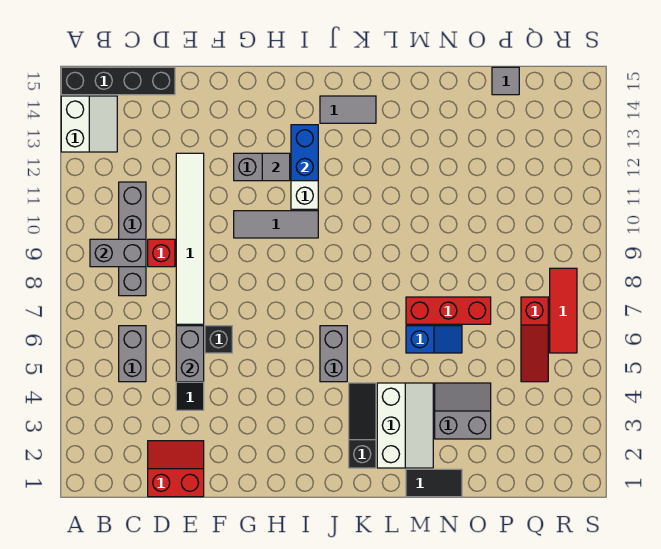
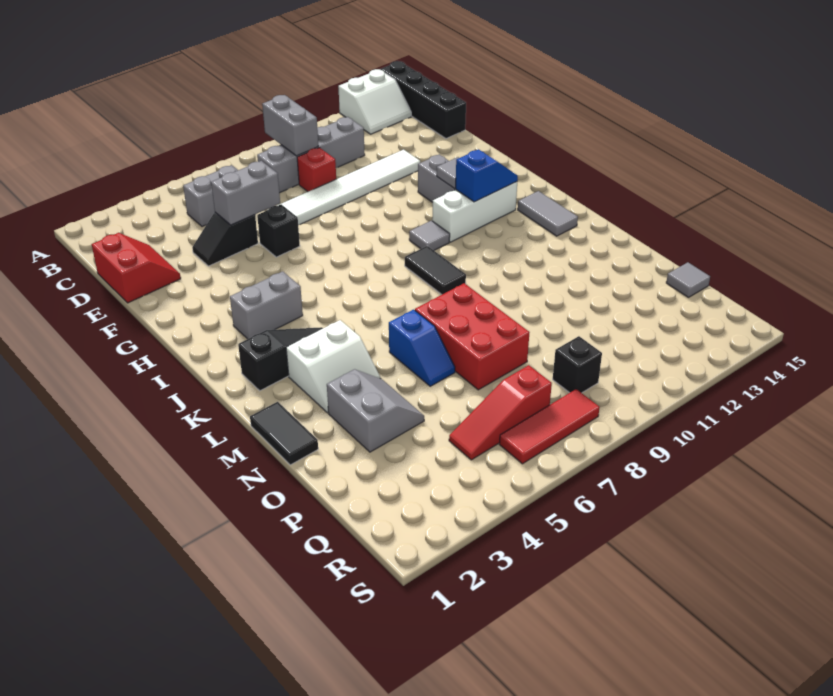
grey 1x3 tile [234,211,318,238] -> grey 1x1 tile [409,221,450,250]
blue 1x2 brick [291,125,318,181] -> blue 1x2 slope [455,149,518,202]
grey 1x2 brick [320,326,347,382] -> grey 1x2 brick moved to [230,271,303,339]
none -> black 1x2 tile [405,246,466,294]
white 2x3 slope [377,383,433,468] -> white 2x2 slope [286,320,381,413]
red 1x3 brick [406,297,491,324] -> red 2x3 brick [415,283,530,390]
none -> black 1x1 brick [553,336,602,393]

